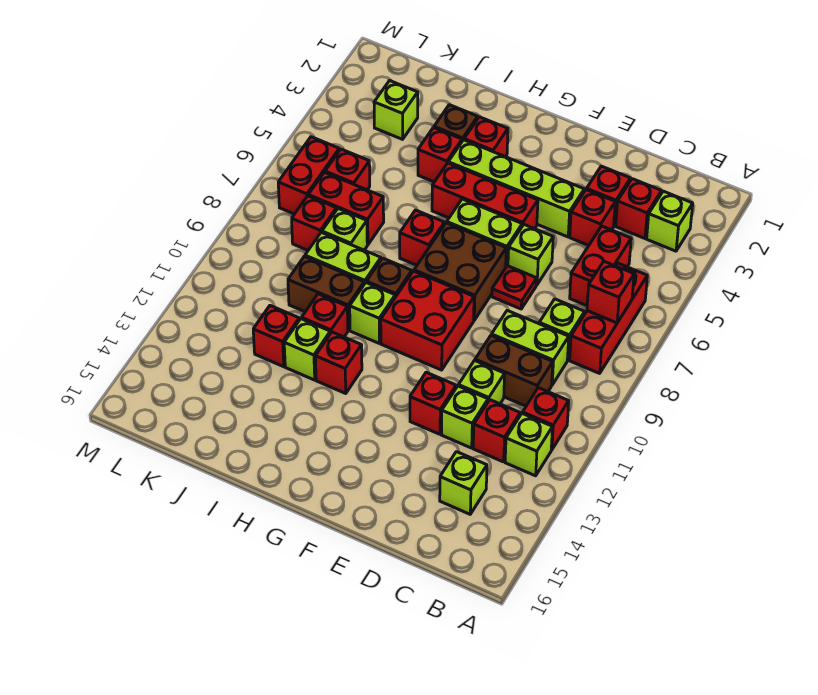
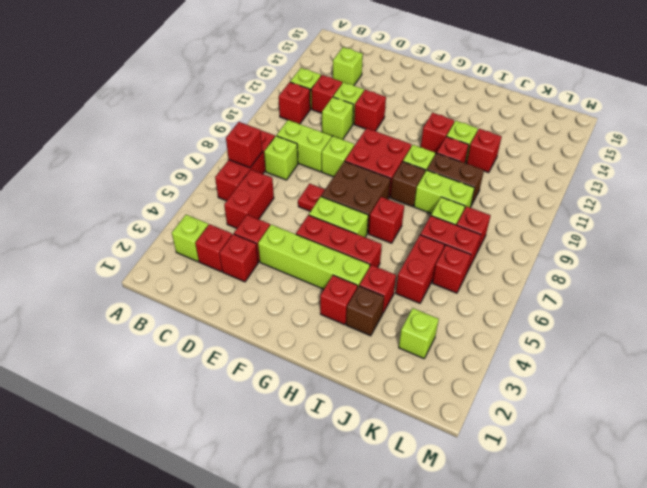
brown 1x2 brick [475,335,553,406] -> none
lime 1x1 brick [508,225,553,285] -> lime 1x1 brick moved to [322,136,354,177]
red 1x2 brick [278,137,339,214] -> red 1x2 brick moved to [396,235,445,303]

